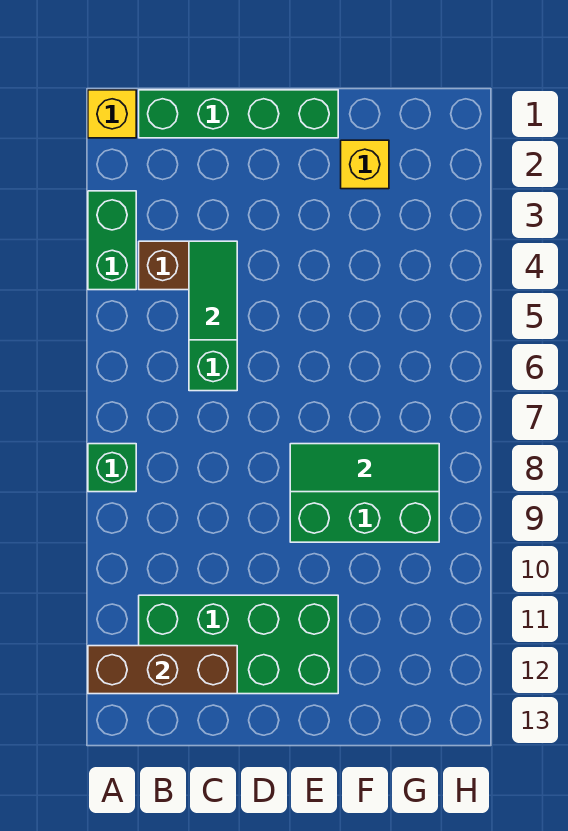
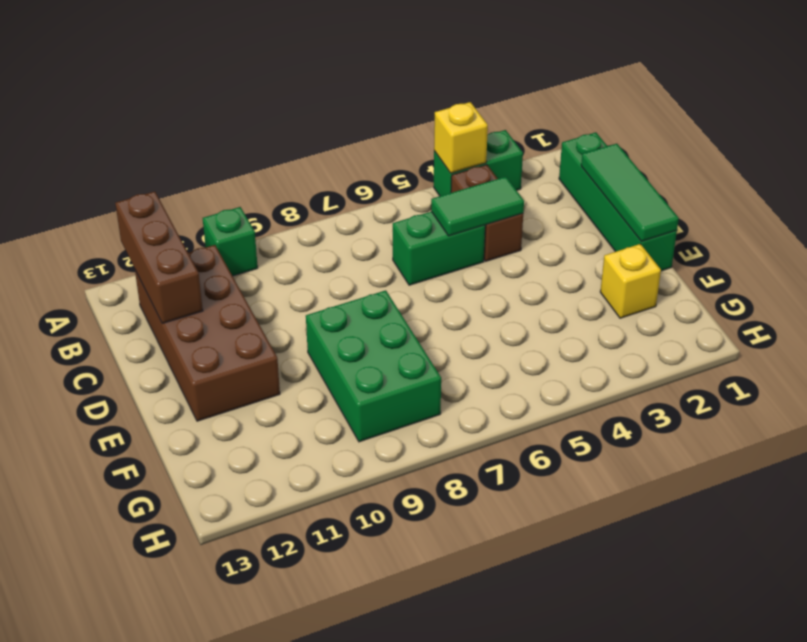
yellow 1x1 brick [88,90,136,138] -> yellow 1x1 brick moved to [434,102,488,173]
green 1x1 brick [88,444,136,492] -> green 1x1 brick moved to [203,207,258,276]
green 2x4 brick [139,595,338,694] -> brown 2x4 brick [135,245,280,421]
green 1x3 tile [290,444,439,492] -> green 1x3 tile moved to [581,144,679,242]

